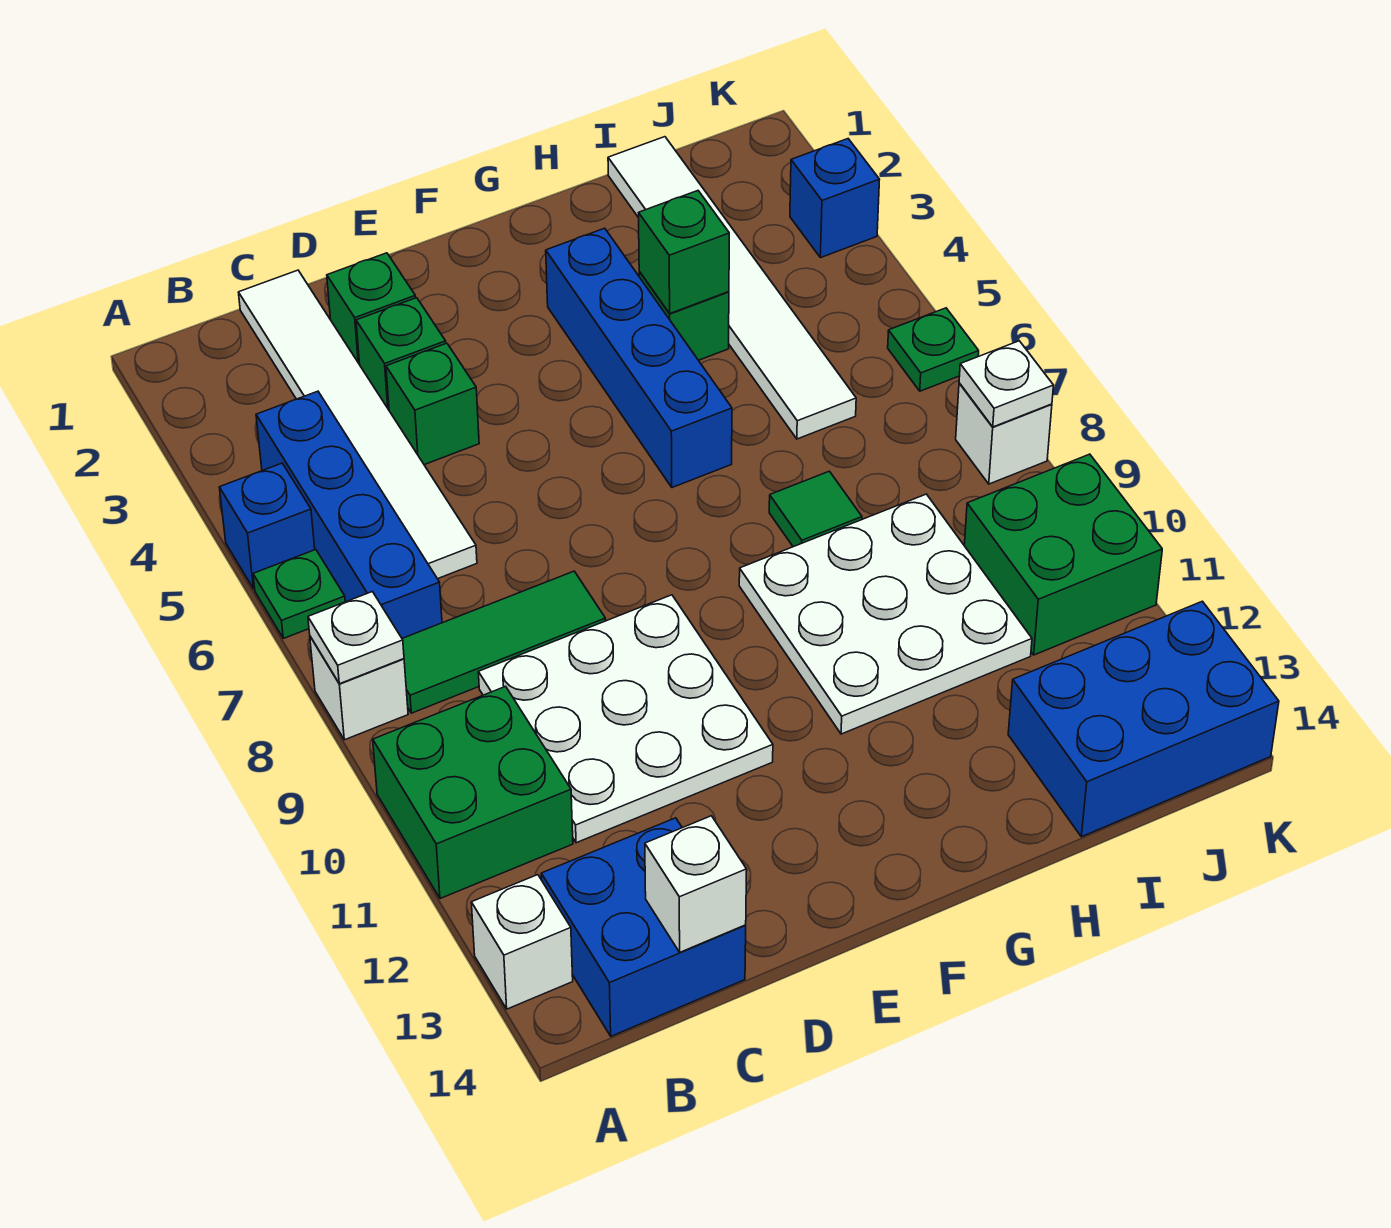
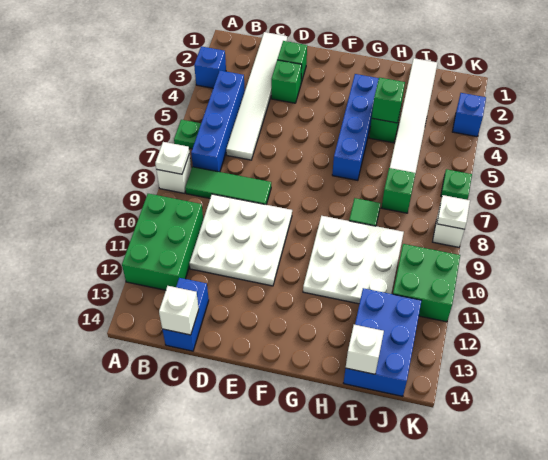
blue 1x1 brick [219,463,315,589] -> blue 1x1 brick moved to [194,46,226,88]
green 2x2 brick [373,686,573,899] -> green 2x3 brick [122,194,203,290]
white 1x1 brick [471,875,573,1009] -> white 1x1 brick moved to [346,325,384,374]
blue 2x2 brick [541,818,746,1036] -> blue 1x2 brick [162,278,209,351]
green 1x1 brick [386,343,479,465] -> green 1x1 brick moved to [381,168,415,213]
blue 2x3 brick [1008,601,1279,837] -> blue 2x3 brick turned to [344,288,421,396]

